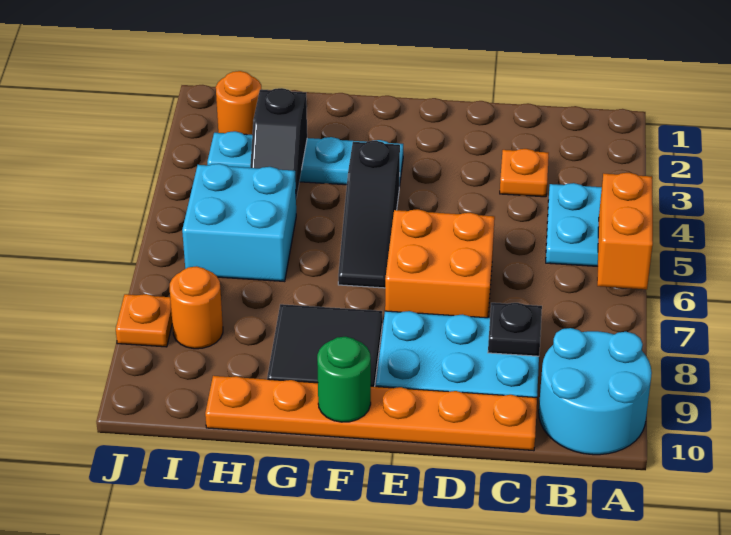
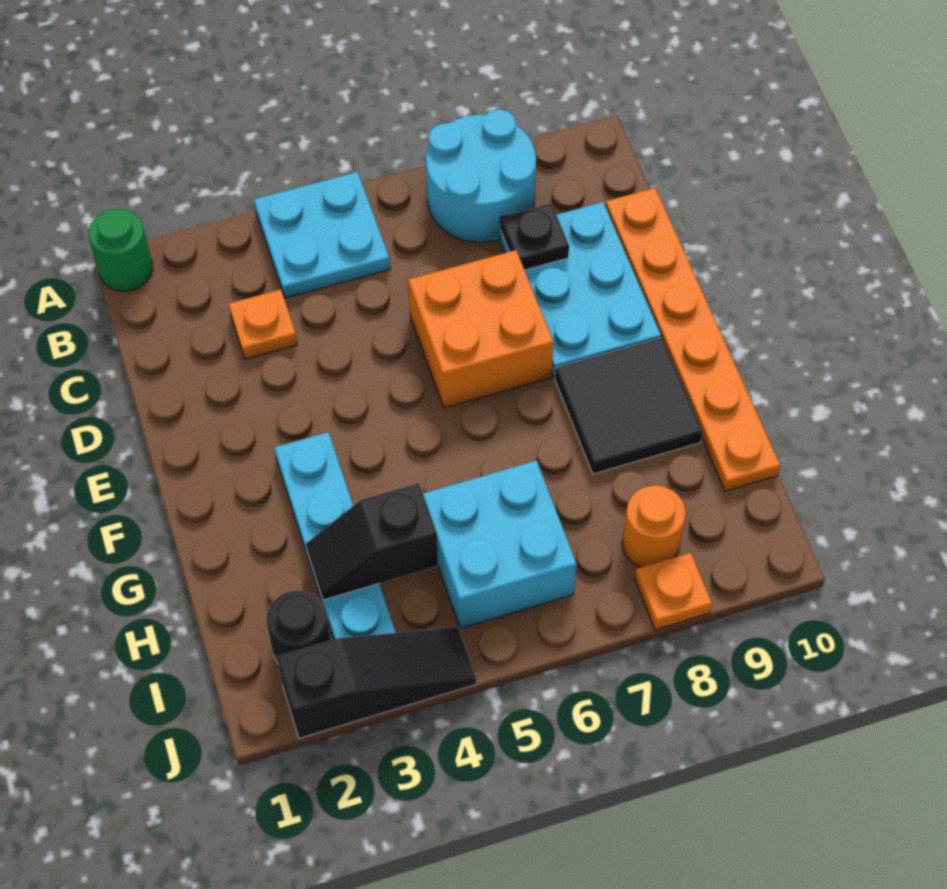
orange 1x2 brick [597,173,653,289] -> none
cyan 2x2 round brick [539,328,652,455] -> cyan 2x2 round brick moved to [426,109,536,243]
black 1x3 slope [338,141,400,288] -> black 1x3 slope moved to [277,627,476,738]
green 1x1 round brick [317,337,371,422] -> green 1x1 round brick moved to [88,209,153,291]
black 1x2 slope [250,88,307,198] -> black 1x2 slope turned to [306,483,438,600]
orange 1x1 round brick [216,71,261,135] -> black 1x1 round brick [266,590,331,663]

